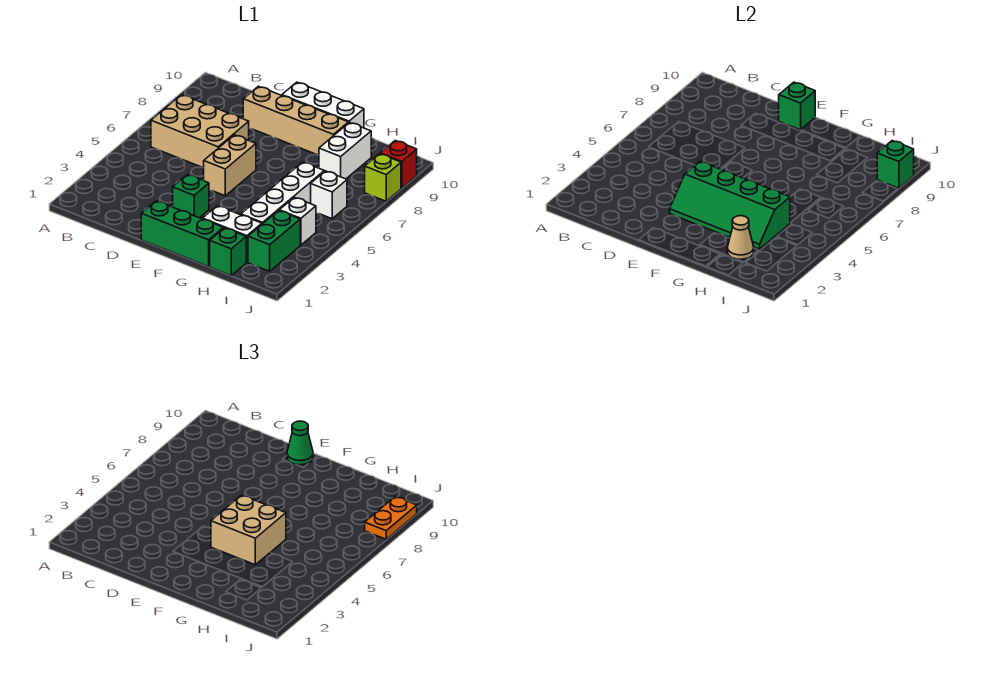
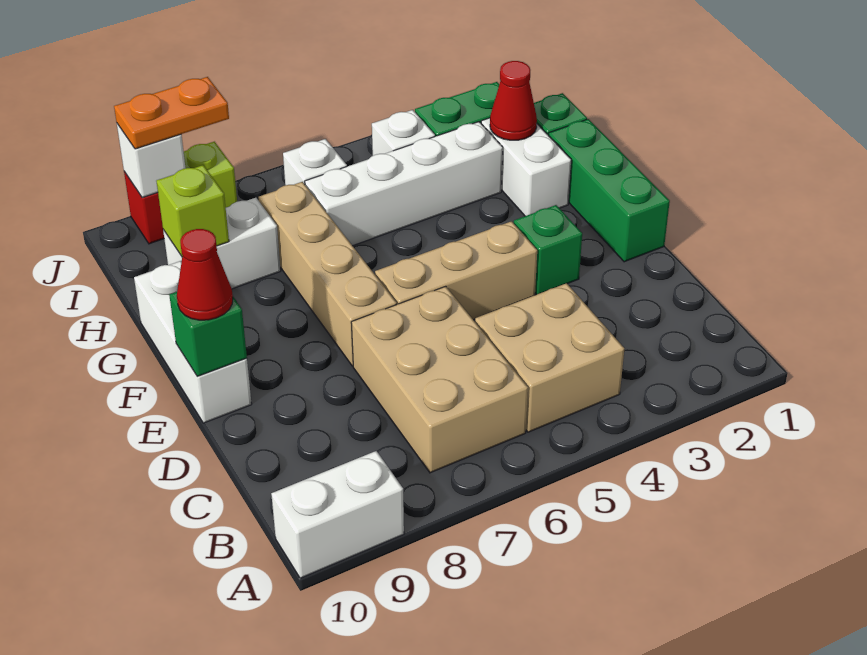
none -> white 1x2 brick [271,451,404,578]
tan 1x4 brick [243,86,348,155] -> tan 1x4 brick moved to [258,182,397,366]
green 2x4 slope [670,161,790,249] -> none
tan 1x2 brick [203,135,256,196] -> tan 1x3 brick [375,221,537,320]
green 1x1 cone [287,421,313,465] -> red 1x1 cone [177,229,233,320]
tan 2x2 brick [211,495,286,565] -> tan 2x2 brick moved to [475,283,625,432]
tan 1x1 cone [727,216,754,259] -> red 1x1 cone [490,61,537,140]
none -> lime 1x1 brick [156,165,229,256]
green 1x1 brick [877,141,914,188] -> white 1x1 brick [117,124,185,198]

